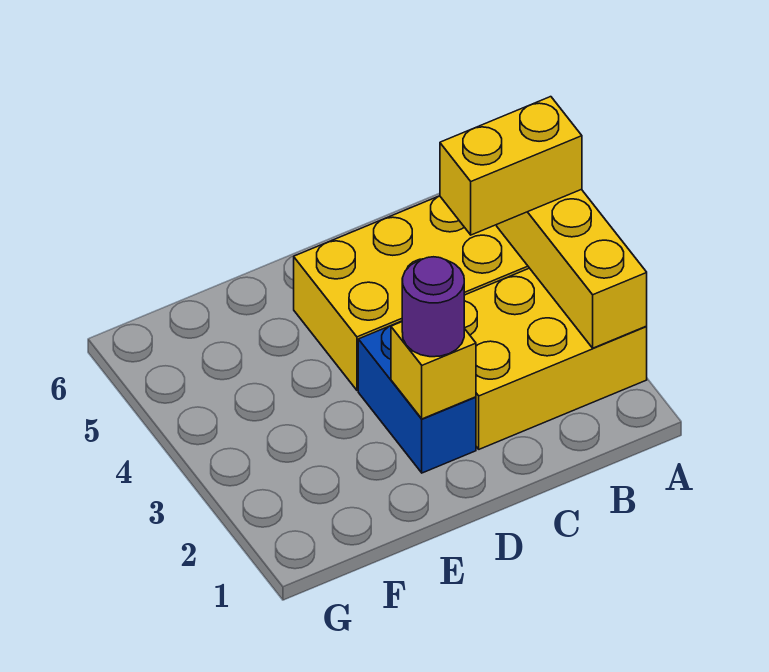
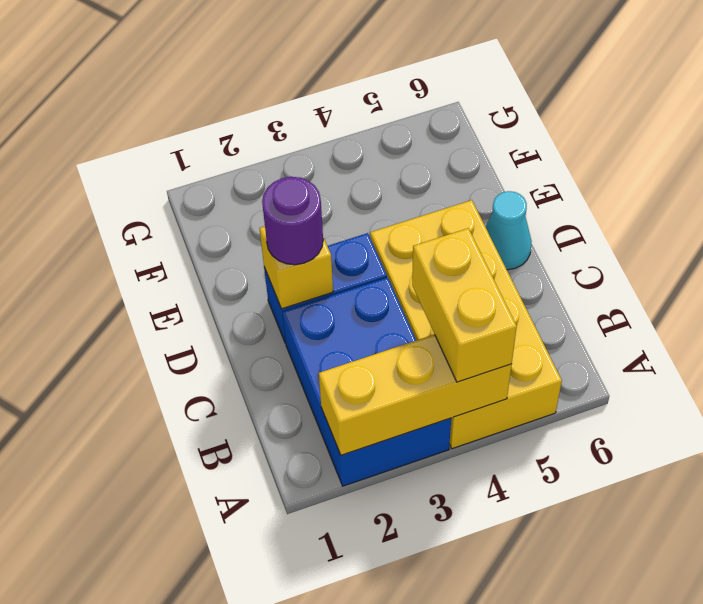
yellow 2x3 brick [464,268,647,449] -> blue 2x3 brick [283,278,451,486]
none -> cyan 1x1 cone [485,191,532,270]

